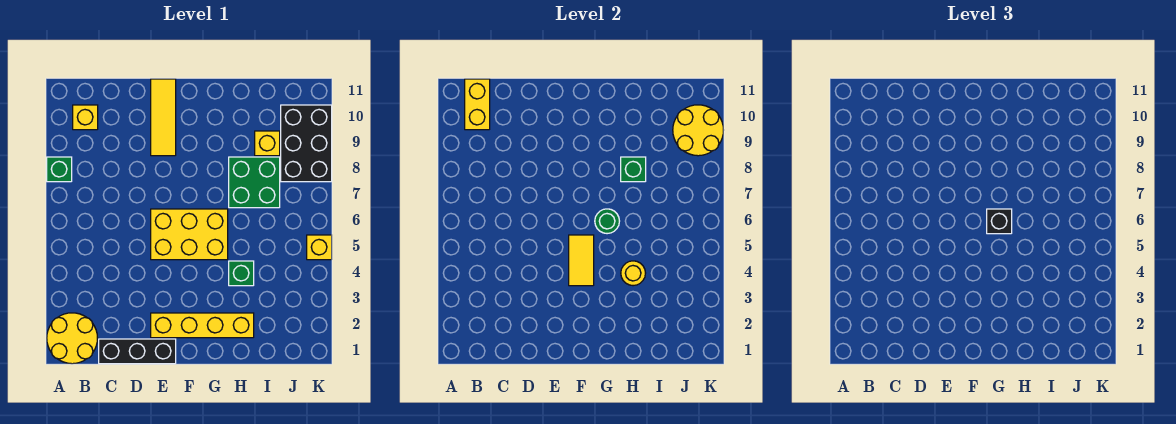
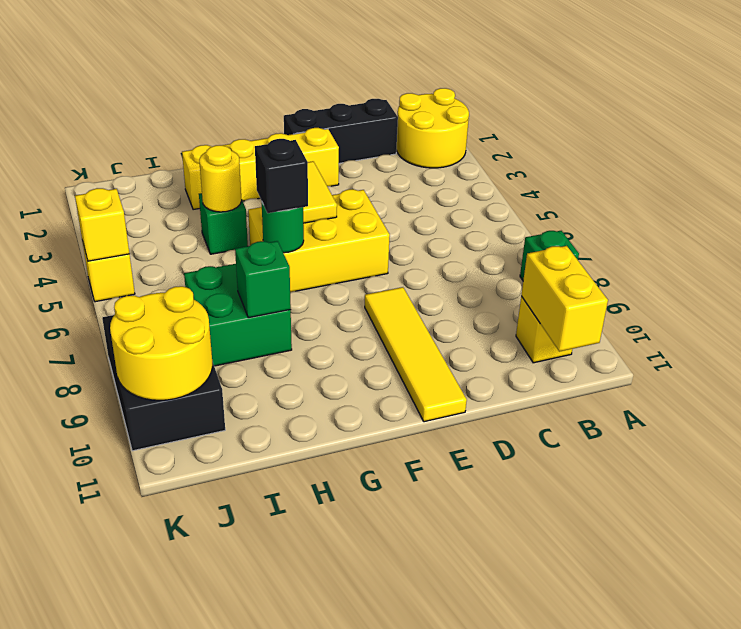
yellow 1x3 tile [151,79,176,156] -> yellow 1x4 tile [365,287,467,422]
yellow 1x1 brick [255,131,280,156] -> yellow 1x1 brick moved to [75,188,129,261]

